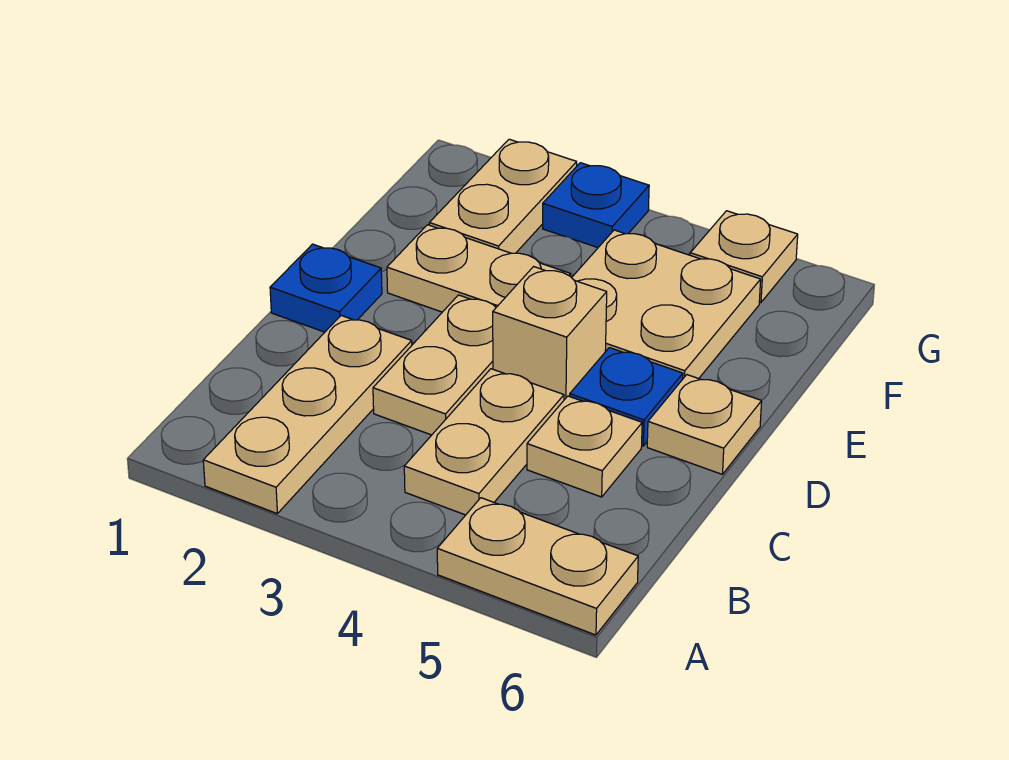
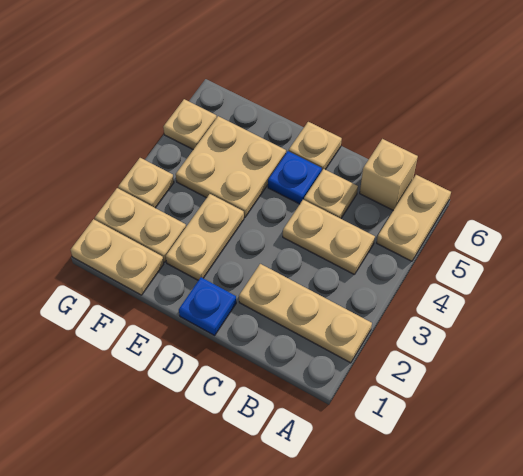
tan 1x2 plate [373,295,496,435] -> tan 1x2 plate moved to [71,219,164,295]
tan 1x1 brick [493,267,607,400] -> tan 1x1 brick moved to [360,139,418,210]
blue 1x1 plate [543,163,649,248] -> tan 1x1 plate [118,158,174,208]

